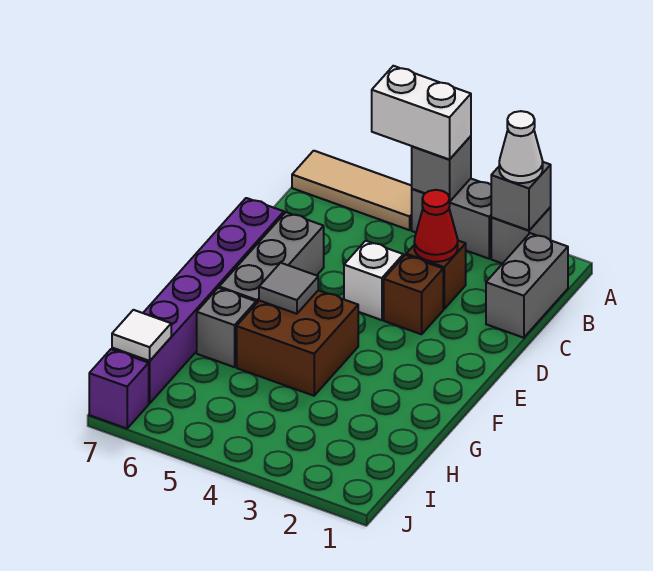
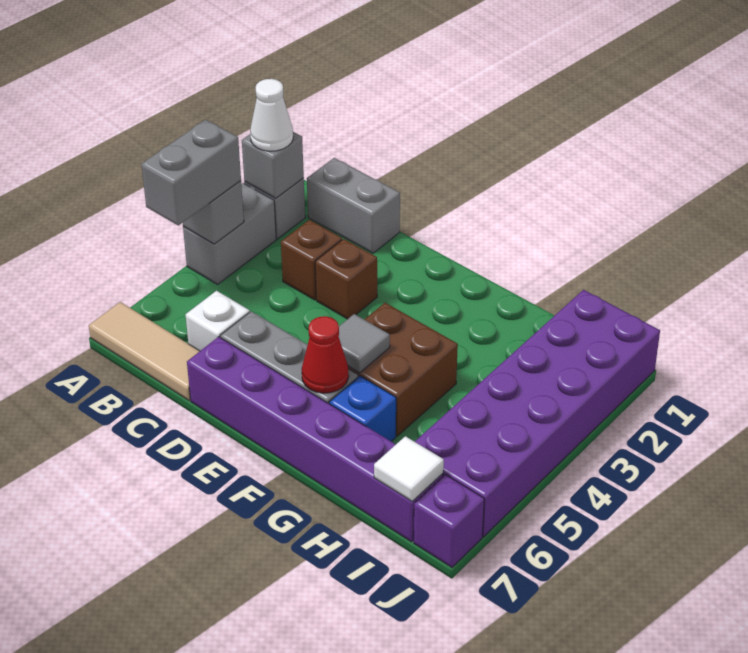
white 1x2 brick [372,66,471,160] -> grey 1x2 brick [141,120,241,225]
tan 1x3 tile [292,151,412,230] -> tan 1x3 tile turned to [89,302,200,400]
red 1x1 cone [414,190,458,262] -> red 1x1 cone moved to [302,316,349,393]
white 1x1 brick [344,241,403,320] -> white 1x1 brick moved to [186,291,250,351]
grey 1x1 brick [197,288,256,367] -> blue 1x1 brick [329,376,396,442]
none -> purple 2x6 brick [415,290,660,537]

